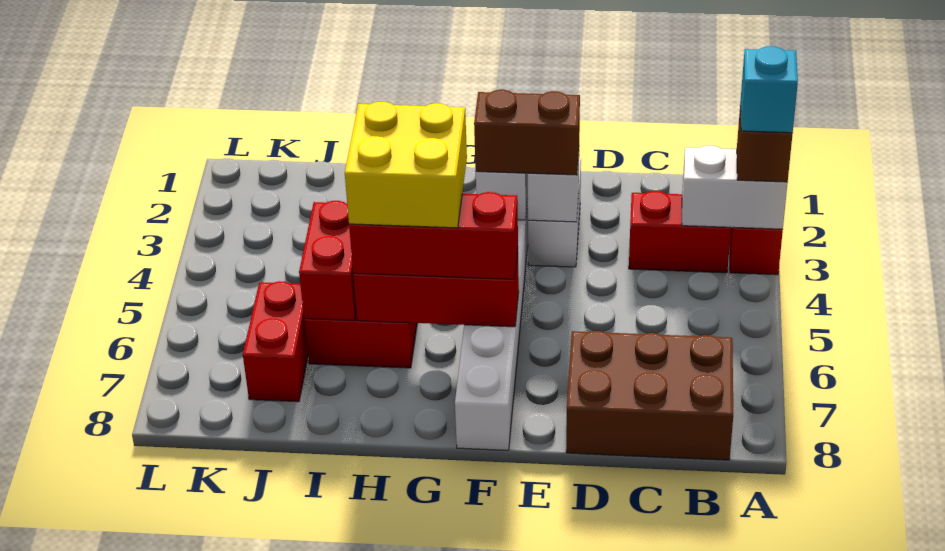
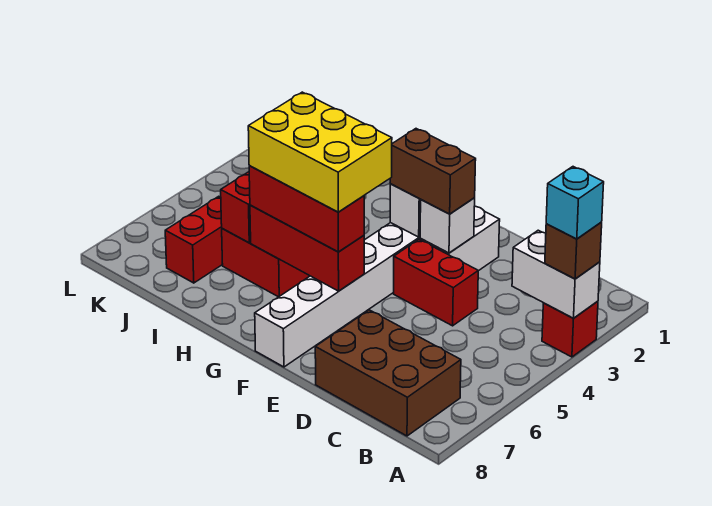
red 1x2 brick [629,191,731,273] -> red 1x2 brick moved to [394,240,478,326]
yellow 2x2 brick [345,102,467,228] -> yellow 2x3 brick [248,92,392,212]

